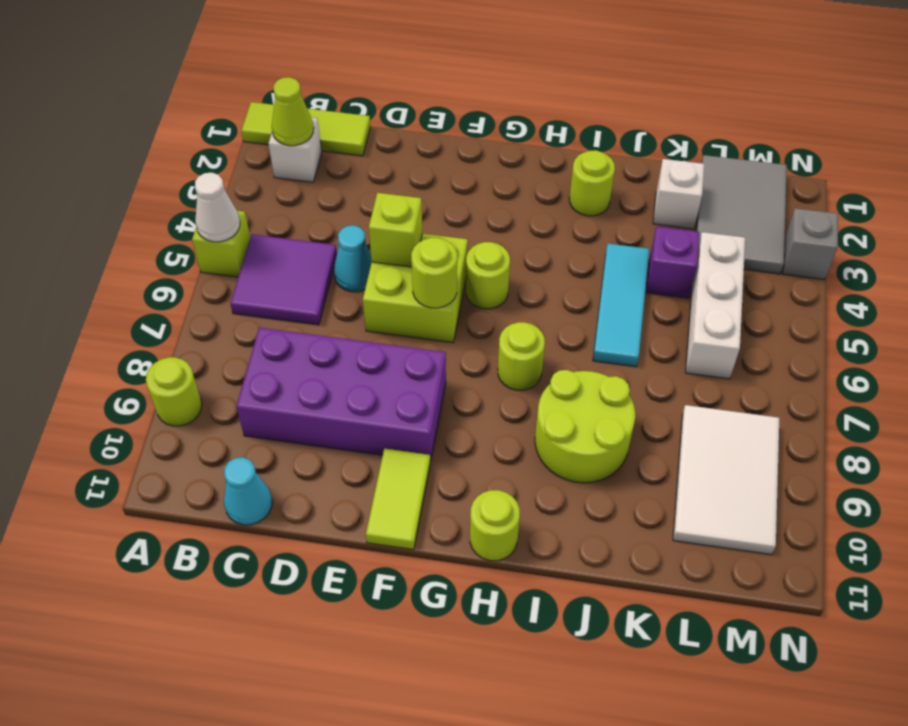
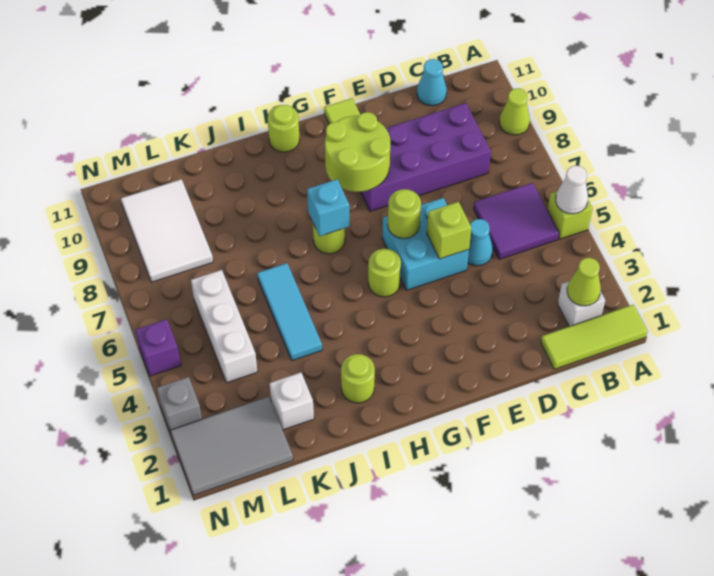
lime 1x1 round brick [146,357,202,426] -> lime 1x1 cone [499,88,530,135]
lime 2x2 brick [363,234,468,343] -> cyan 2x2 brick [382,198,469,290]
none -> cyan 1x1 brick [307,179,349,236]
lime 2x2 round brick [535,370,635,483] -> lime 2x2 round brick moved to [325,112,390,192]
purple 1x1 brick [646,227,699,298] -> purple 1x1 brick moved to [136,319,181,376]
grey 2x3 tile [696,155,787,274] -> grey 2x3 tile turned to [170,397,293,495]

